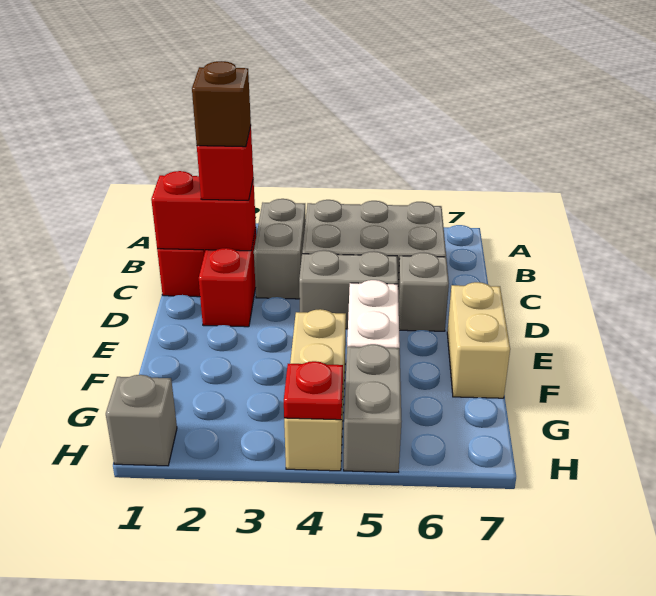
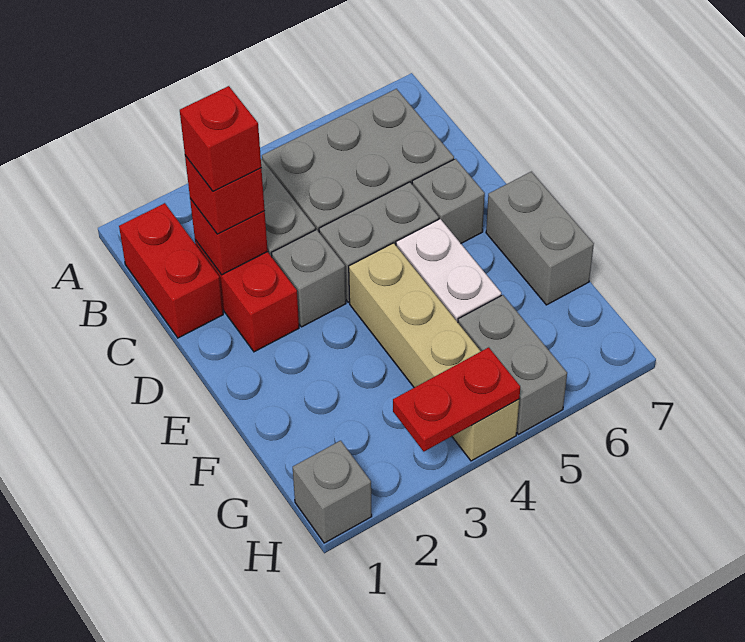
red 1x2 brick [151,171,256,251] -> red 1x1 brick [190,199,268,275]
brown 1x1 brick [192,61,251,147] -> red 1x1 brick [180,86,261,191]
none -> grey 1x1 brick [271,230,346,327]
tan 1x2 brick [447,282,510,398] -> grey 1x2 brick [486,172,594,305]
tan 1x3 brick [284,309,346,471] -> tan 1x4 brick [349,243,519,461]
red 1x1 plate [284,361,343,420] -> red 1x2 plate [393,347,520,451]

